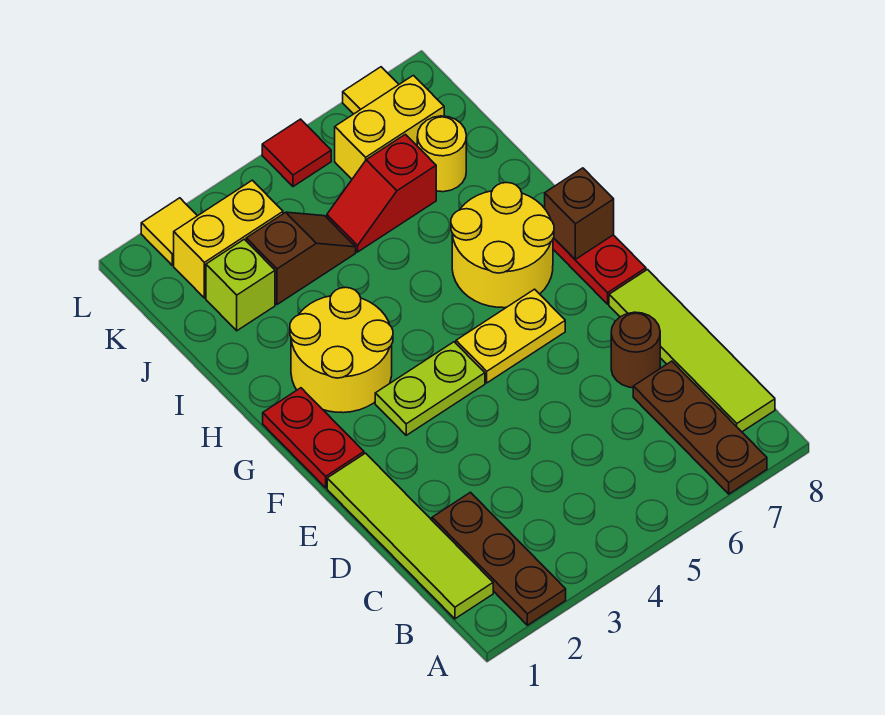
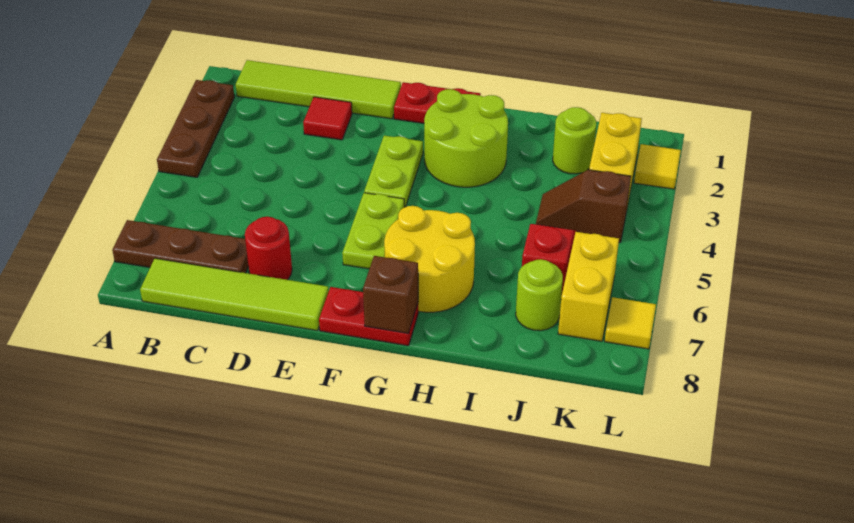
brown 1x3 plate [432,492,566,625] -> brown 1x3 plate turned to [157,80,234,177]
brown 1x1 round brick [611,312,660,388] -> red 1x1 round brick [245,217,292,280]
yellow 1x2 plate [456,289,565,383] -> lime 1x2 plate [342,193,404,269]
yellow 2x2 round brick [290,287,393,413] -> lime 2x2 round brick [424,89,508,187]
lime 1x1 brick [206,239,275,331] -> lime 1x1 round brick [553,107,596,174]
brown 1x2 slope [246,212,356,304] -> brown 1x2 slope turned to [536,170,631,243]
yellow 1x1 round brick [417,116,466,192] -> lime 1x1 round brick [516,259,563,331]
red 1x1 tile [262,119,331,187] -> red 1x1 tile moved to [303,97,352,140]

